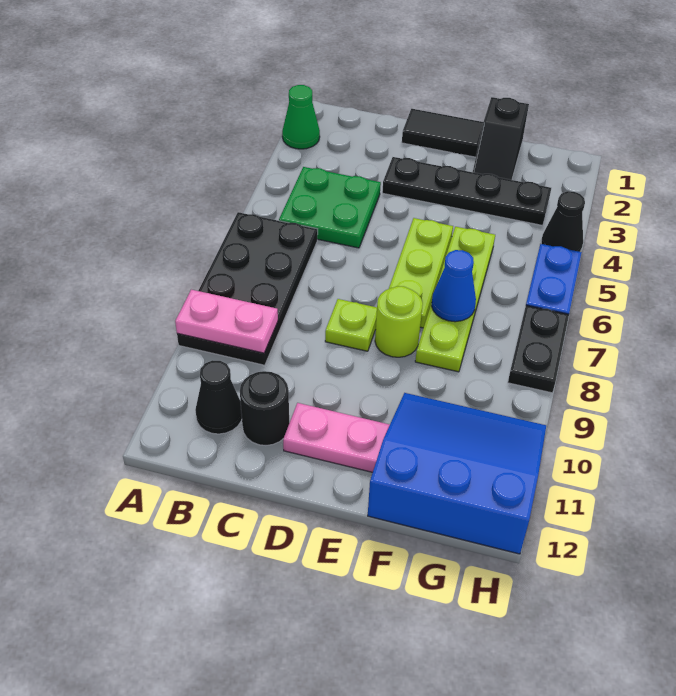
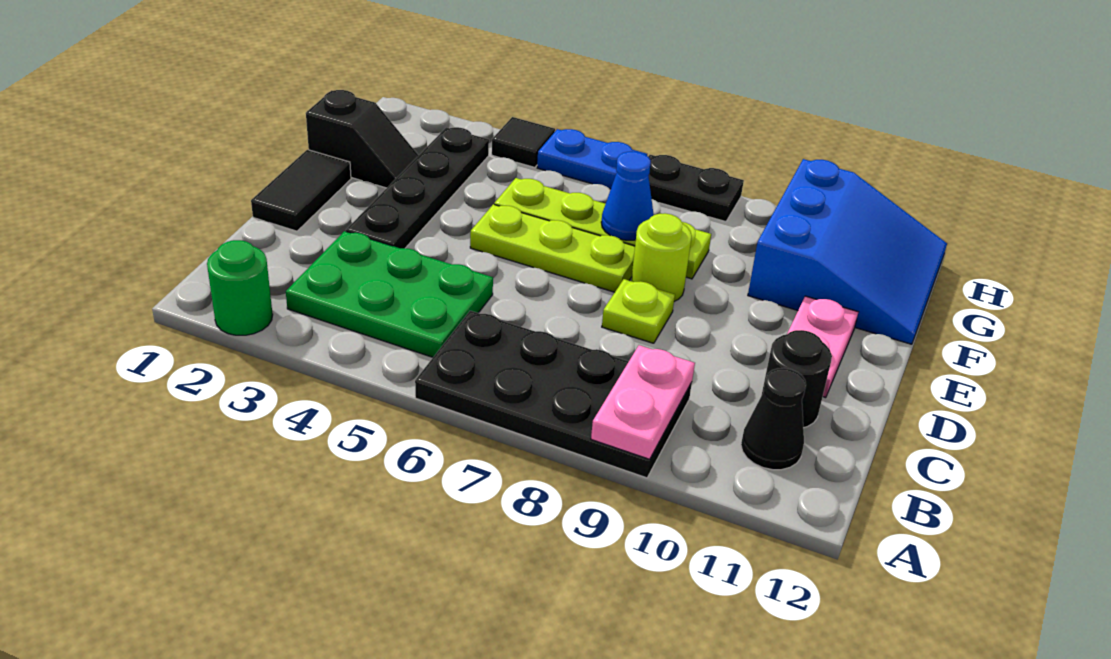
green 1x1 cone [282,85,320,149] -> green 1x1 round brick [207,240,273,335]
green 2x2 plate [279,167,381,248] -> green 2x3 plate [286,231,493,357]
blue 3x3 slope [368,393,546,554] -> blue 3x3 slope turned to [748,159,947,344]
black 1x1 cone [541,191,585,252] -> black 1x1 tile [492,117,555,167]

